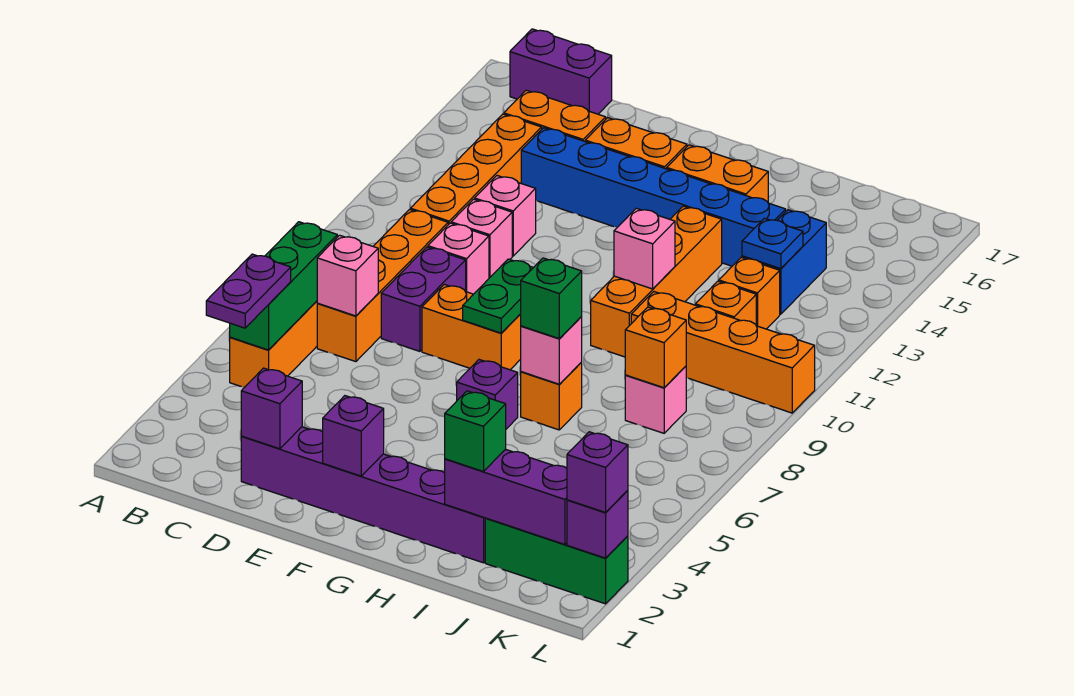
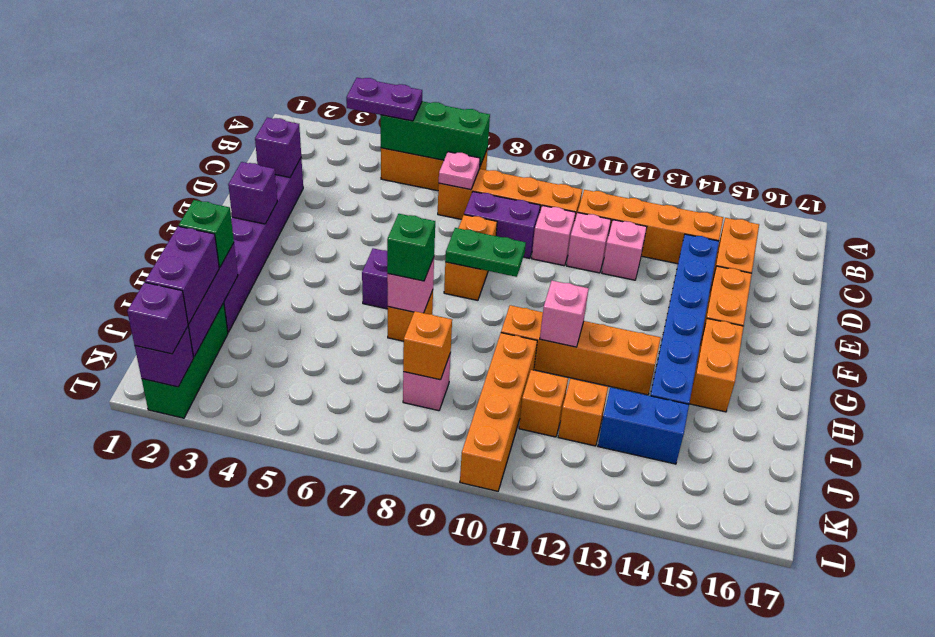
purple 1x2 brick [510,29,612,114] -> purple 1x2 brick moved to [145,226,219,324]
pink 1x1 brick [317,235,378,316] -> pink 1x1 plate [439,152,480,190]
blue 1x1 plate [742,218,803,269] -> none

